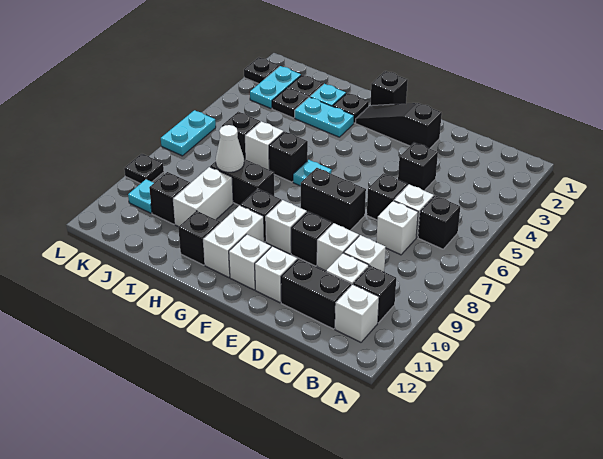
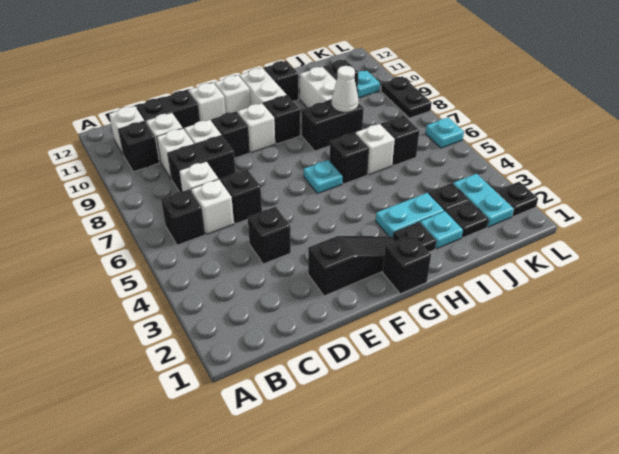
black 1x2 brick [301,168,366,230] -> black 1x2 brick moved to [168,135,236,192]
cyan 1x2 plate [161,110,216,156] -> cyan 1x1 plate [426,118,464,148]
black 1x1 plate [124,154,164,184] -> black 1x2 plate [381,76,432,118]

